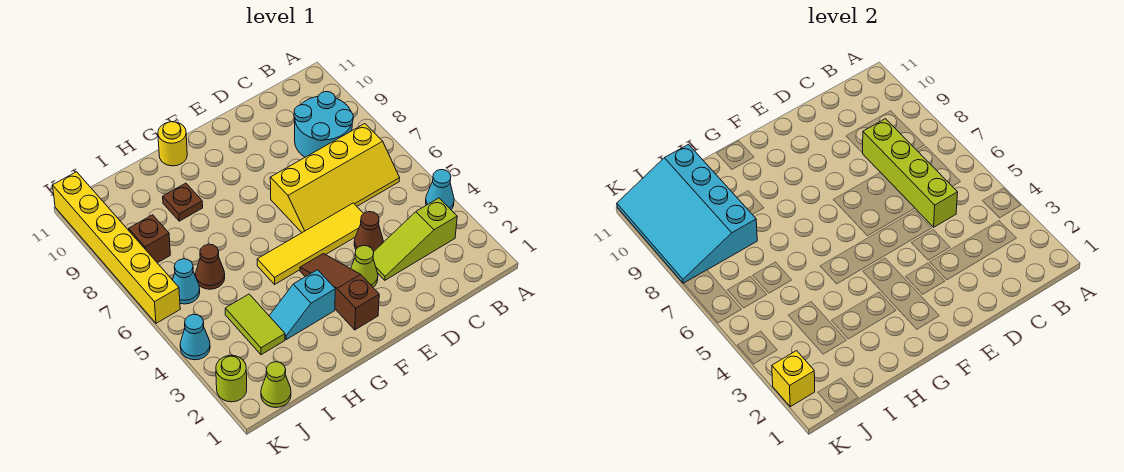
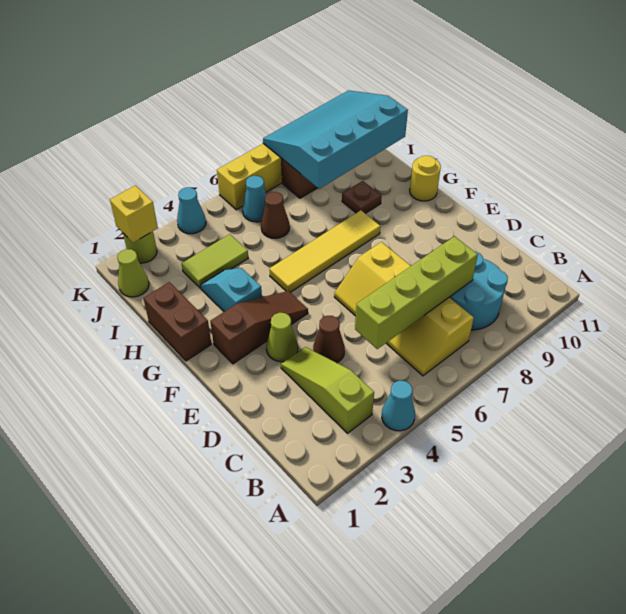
yellow 1x4 tile [257,203,364,284] -> yellow 1x4 tile turned to [269,210,380,293]
none -> brown 1x2 brick [143,282,211,361]

